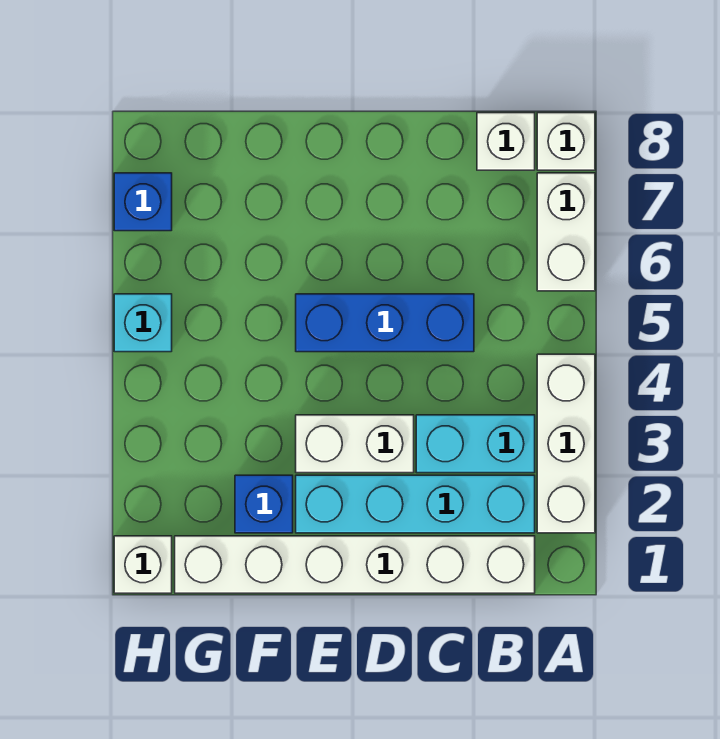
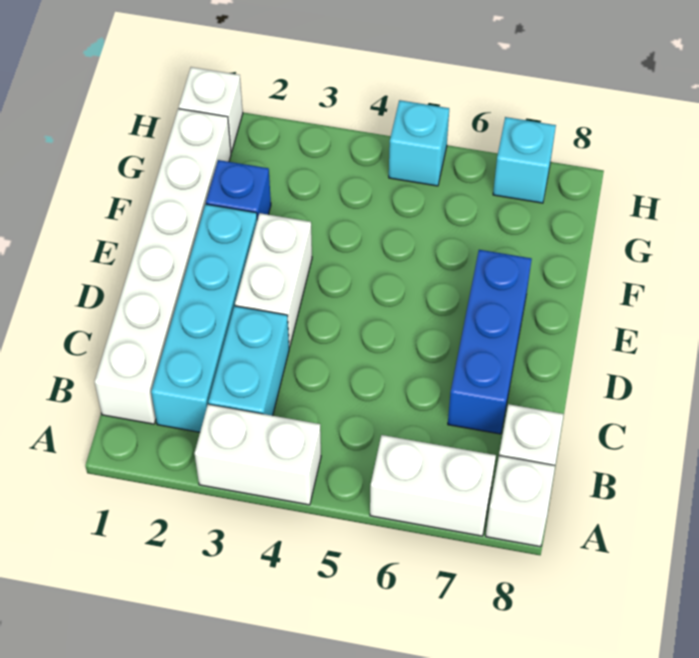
white 1x3 brick [537,354,595,533] -> white 1x2 brick [195,404,321,505]
blue 1x3 brick [296,294,474,352] -> blue 1x3 brick moved to [448,250,532,434]
blue 1x1 brick [114,173,172,231] -> cyan 1x1 brick [493,117,556,203]

